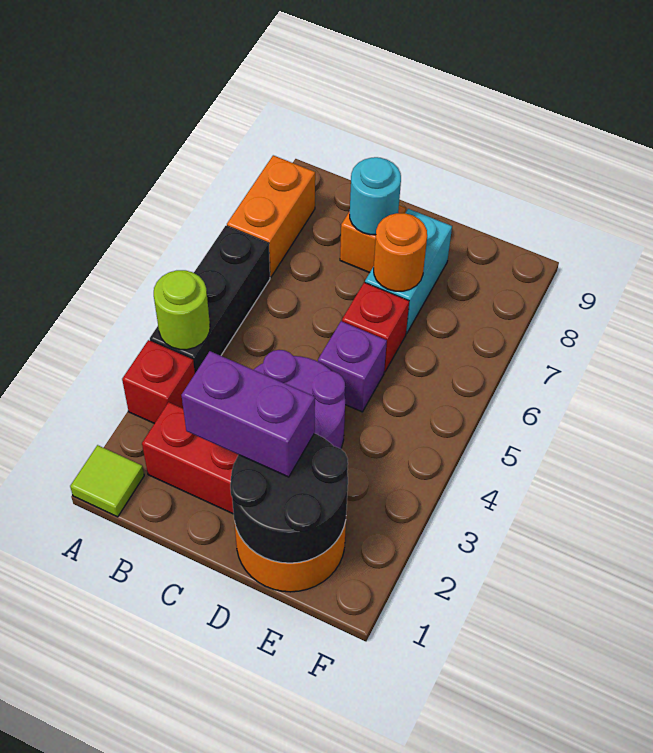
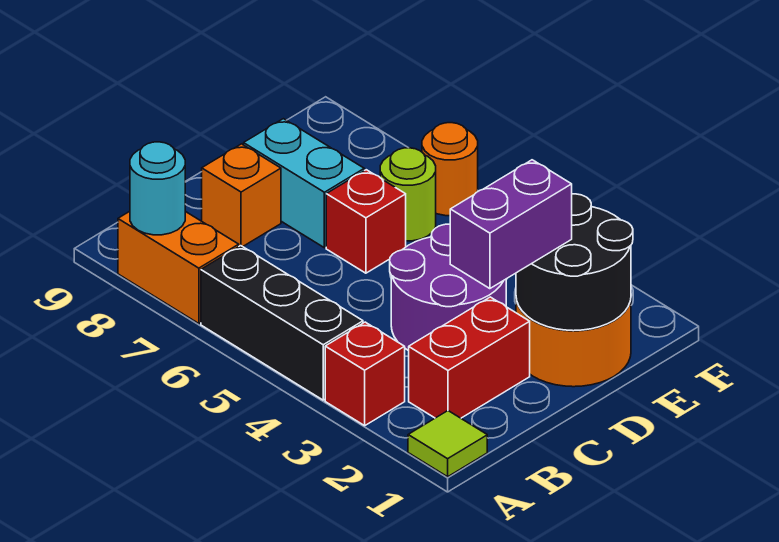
lime 1x1 round brick [154,270,210,350] -> lime 1x1 round brick moved to [380,148,436,241]
cyan 1x1 round brick [350,157,401,235] -> cyan 1x1 round brick moved to [130,142,185,235]
purple 1x1 brick [318,321,387,412] -> none
orange 1x1 round brick [374,213,427,291] -> orange 1x1 round brick moved to [422,123,478,216]

